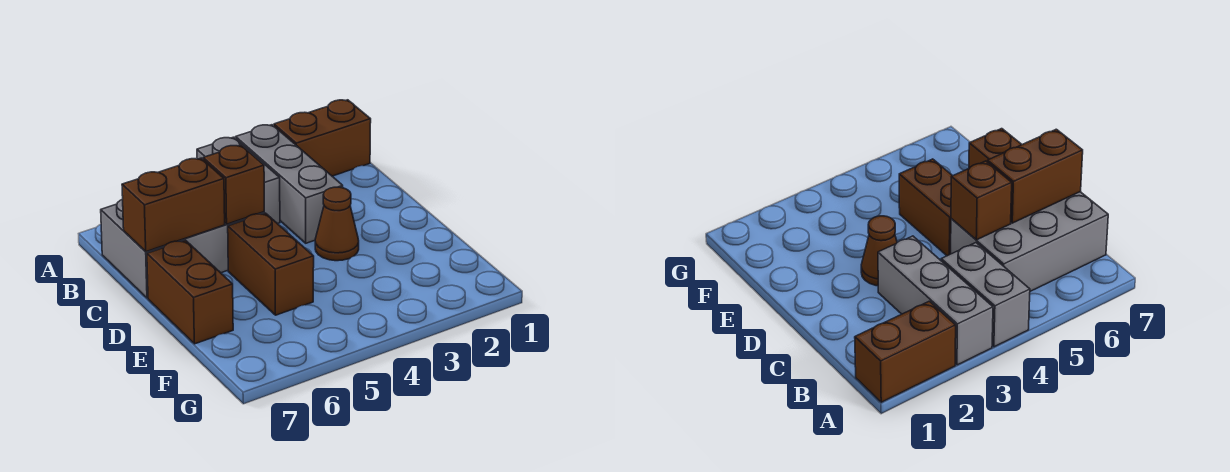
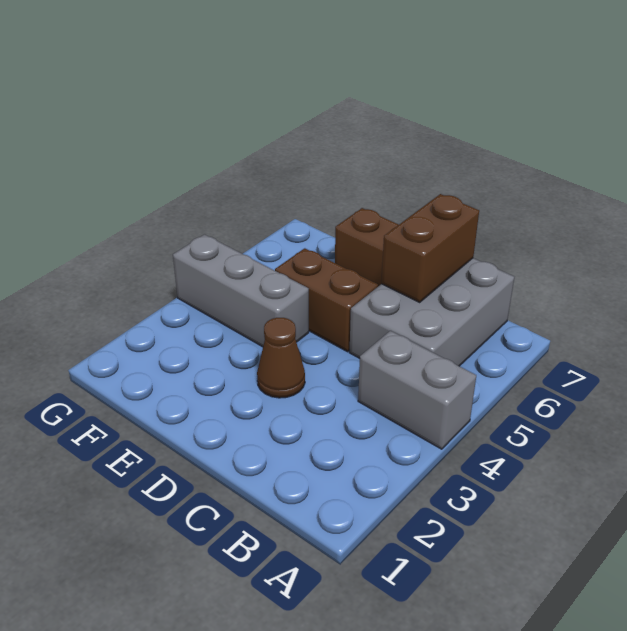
brown 1x2 brick [274,100,371,176] -> none
grey 1x3 brick [236,125,343,243] -> grey 1x3 brick moved to [173,234,309,347]
brown 1x1 brick [203,145,264,224] -> none

